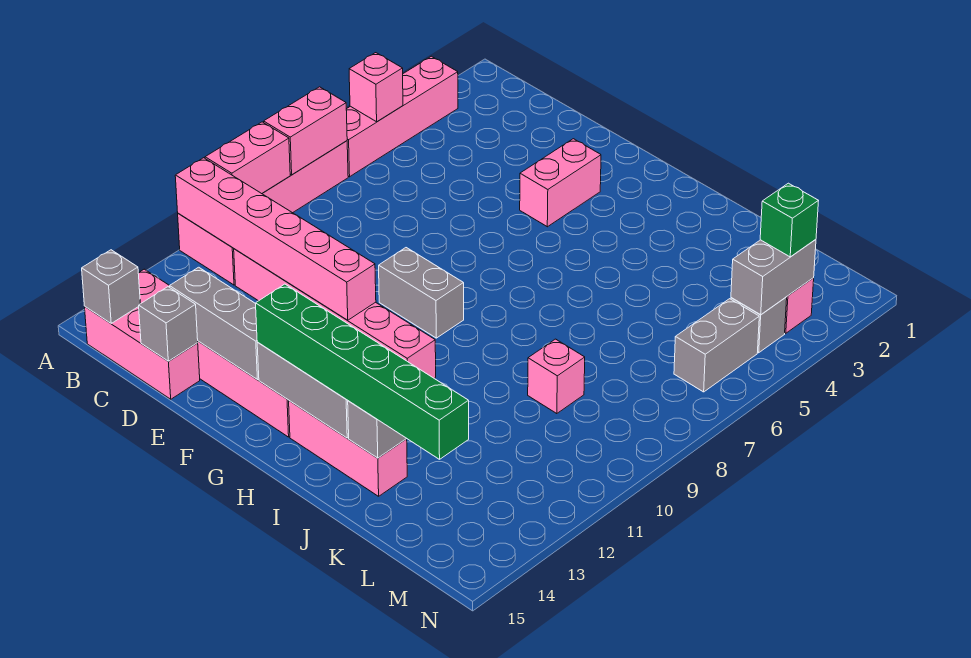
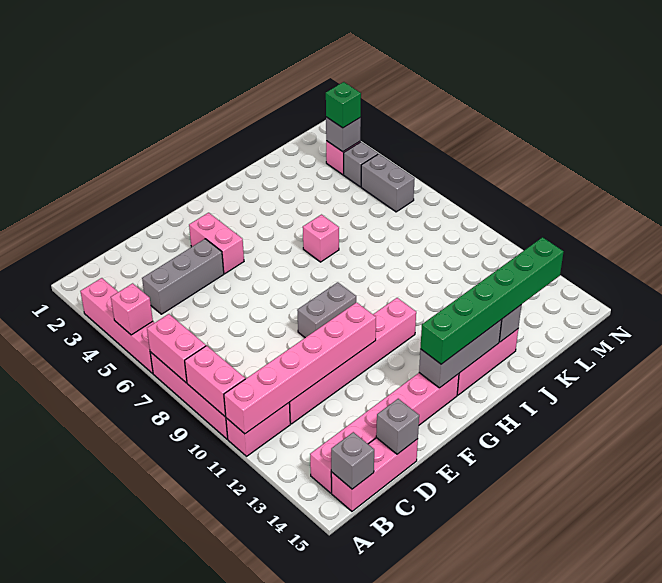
grey 1x3 brick [170,267,259,379] -> grey 1x3 brick moved to [142,239,224,314]
pink 1x1 brick [528,339,585,414] -> pink 1x1 brick moved to [303,215,339,262]
grey 1x2 brick [731,240,816,315] -> grey 1x1 brick [326,117,361,152]

